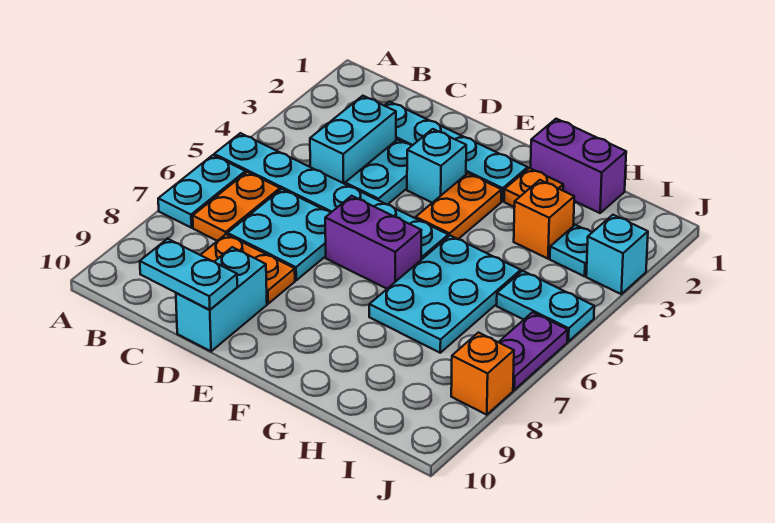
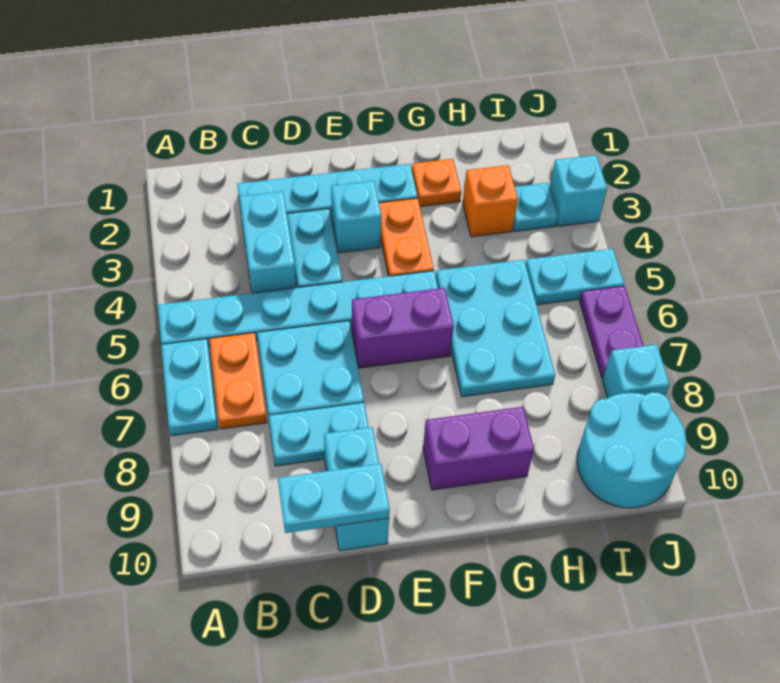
orange 1x2 plate [201,234,295,304] -> cyan 1x2 plate [269,403,369,466]
purple 1x2 brick [531,119,626,213] -> purple 1x2 brick moved to [423,407,534,490]
none -> cyan 2x2 round brick [577,392,686,508]
orange 1x1 brick [451,333,514,415] -> cyan 1x1 brick [602,344,670,398]

